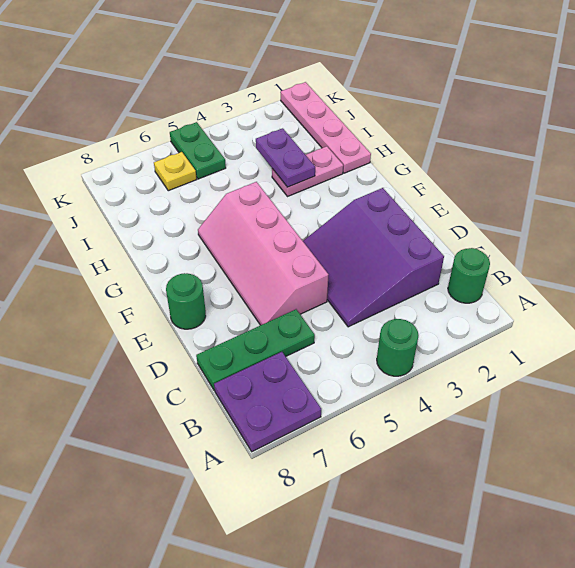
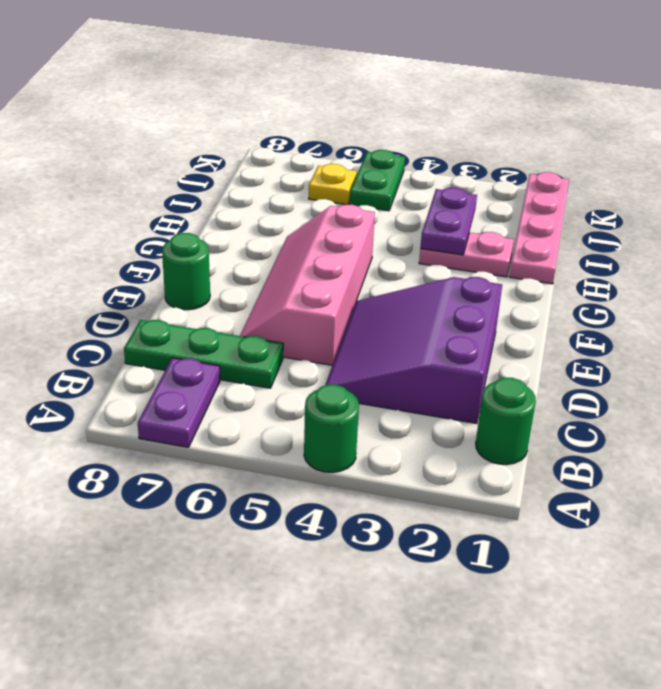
purple 2x2 plate [214,352,321,452] -> purple 1x2 plate [138,358,220,447]

